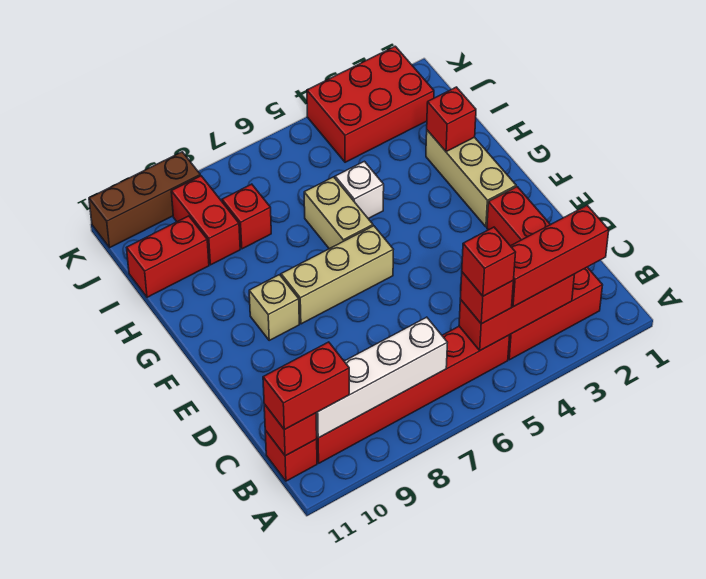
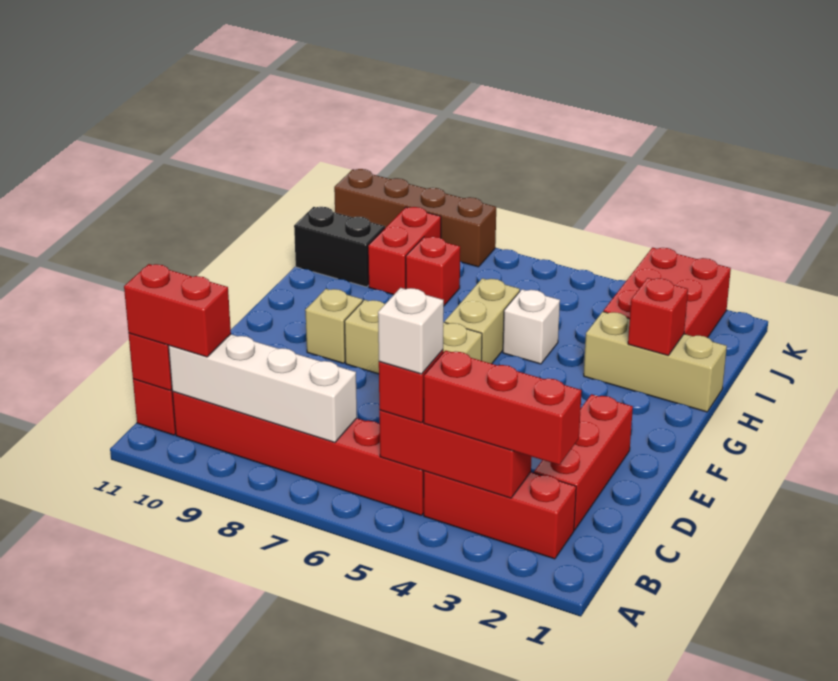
red 1x1 brick [462,227,516,296] -> white 1x1 brick [378,288,444,374]
tan 1x3 brick [426,130,516,227] -> tan 1x3 brick turned to [584,312,727,412]
red 1x2 brick [127,216,209,297] -> black 1x2 brick [294,207,385,287]
red 2x3 brick [307,46,434,162] -> red 2x3 brick turned to [603,248,731,338]
brown 1x3 brick [89,152,200,248] -> brown 1x4 brick [334,169,496,267]

